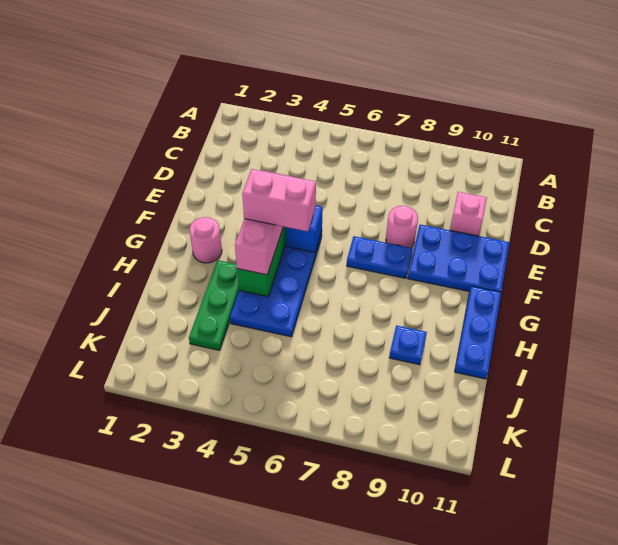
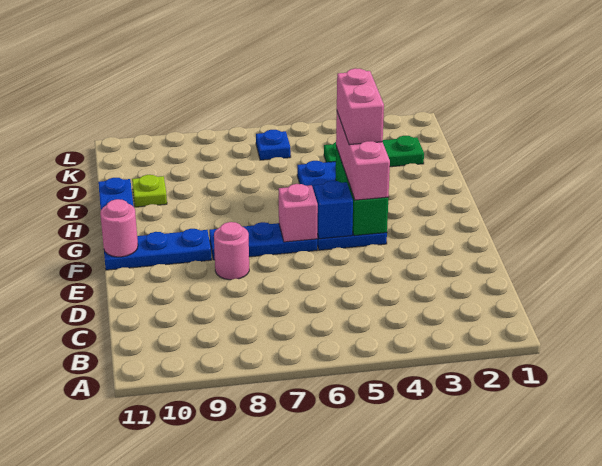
pink 1x1 brick [450,192,487,236] -> pink 1x1 brick moved to [279,184,318,242]
blue 2x3 plate [408,225,509,292] -> blue 1x3 plate [104,229,212,270]
blue 1x2 plate [347,236,412,278] -> blue 1x3 plate [209,222,317,260]
pink 1x1 round brick [189,217,222,263] -> pink 1x1 round brick moved to [100,199,138,257]
pink 1x2 brick [242,169,316,231] -> pink 1x2 brick turned to [337,68,384,145]
green 1x3 plate [189,260,239,350] -> green 1x3 plate turned to [324,136,424,167]
blue 1x1 plate [389,325,427,365] -> blue 1x1 plate moved to [256,130,291,160]
none -> lime 1x1 plate [132,175,167,207]

